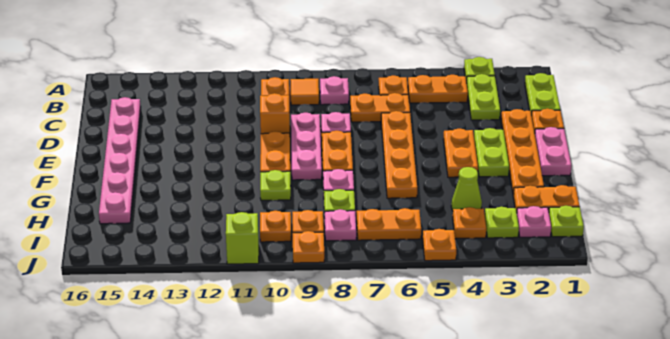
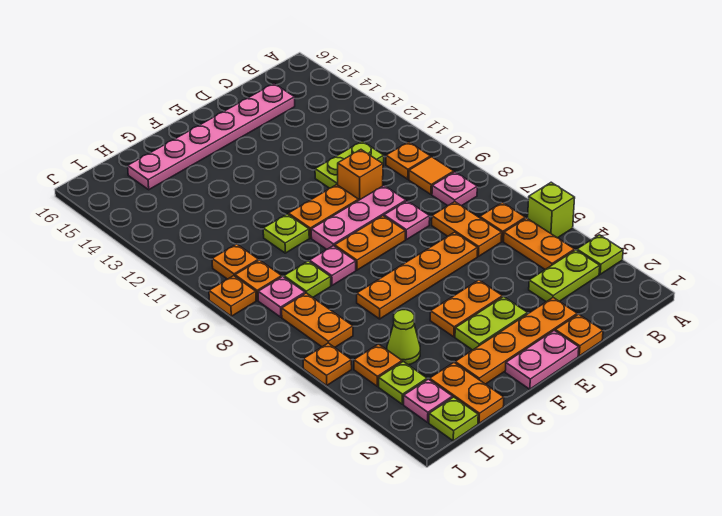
lime 1x2 plate [525,73,560,116] -> lime 1x2 plate moved to [315,141,384,188]
lime 1x1 brick [226,212,259,264] -> lime 1x1 brick moved to [528,182,575,238]

